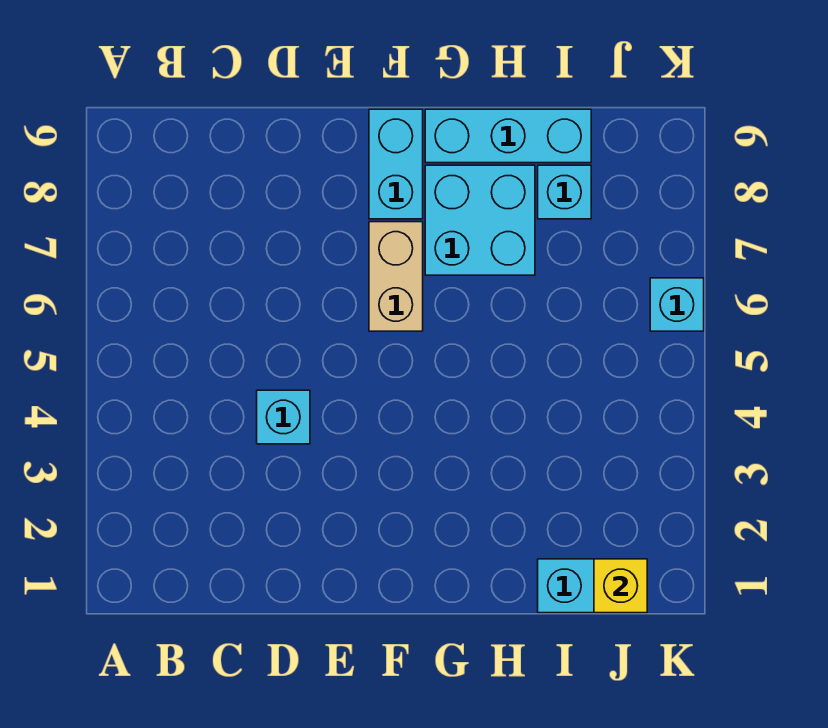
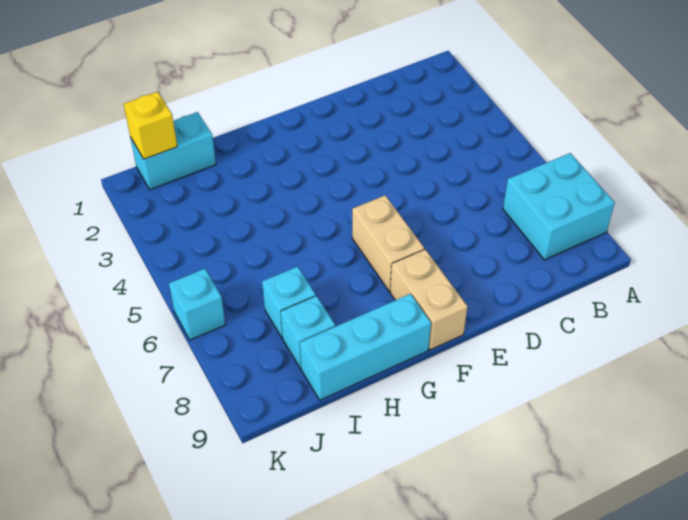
cyan 1x1 brick [257,390,310,444] -> cyan 1x1 brick moved to [262,267,316,338]
cyan 1x2 brick [369,109,423,219] -> tan 1x2 brick [390,249,468,350]
cyan 2x2 brick [425,165,535,275] -> cyan 2x2 brick moved to [503,153,615,260]

